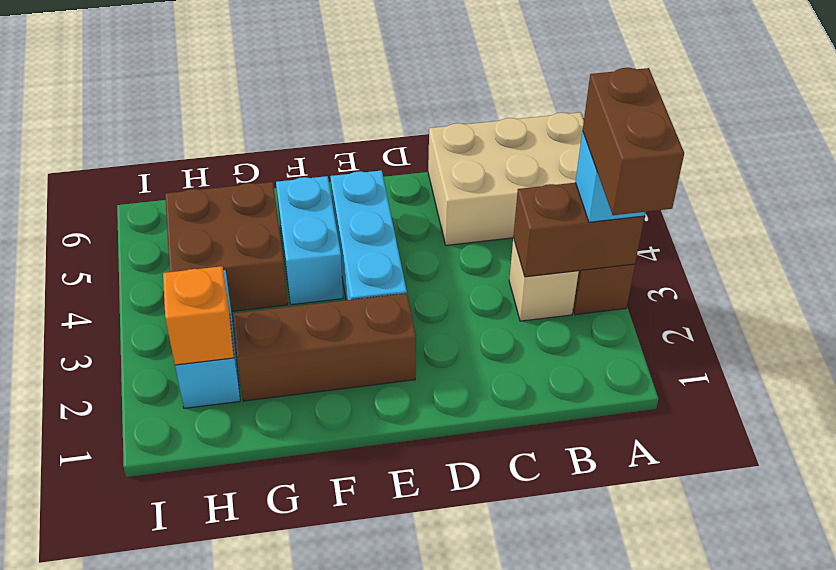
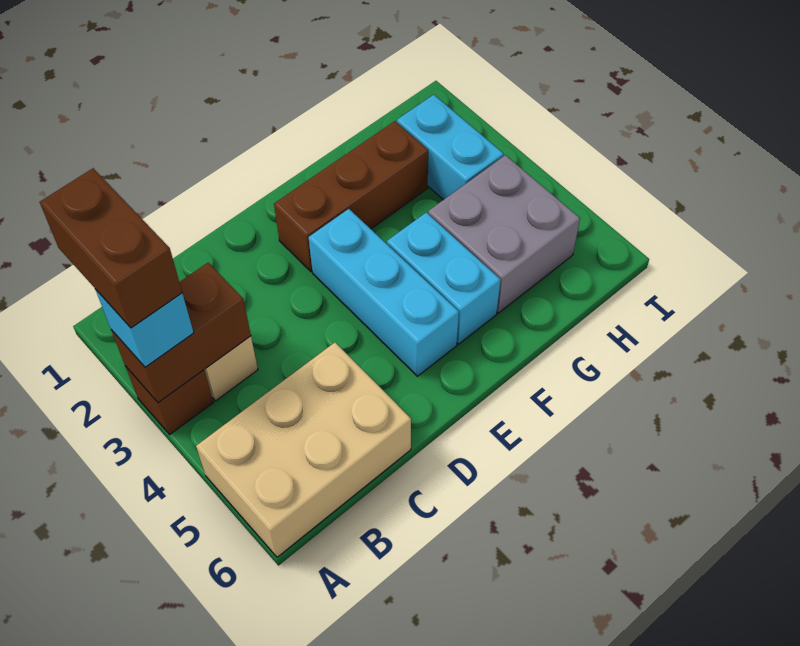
brown 2x2 brick [165,182,288,311] -> grey 2x2 brick [428,155,580,313]
orange 1x1 brick [163,266,234,365] -> none

